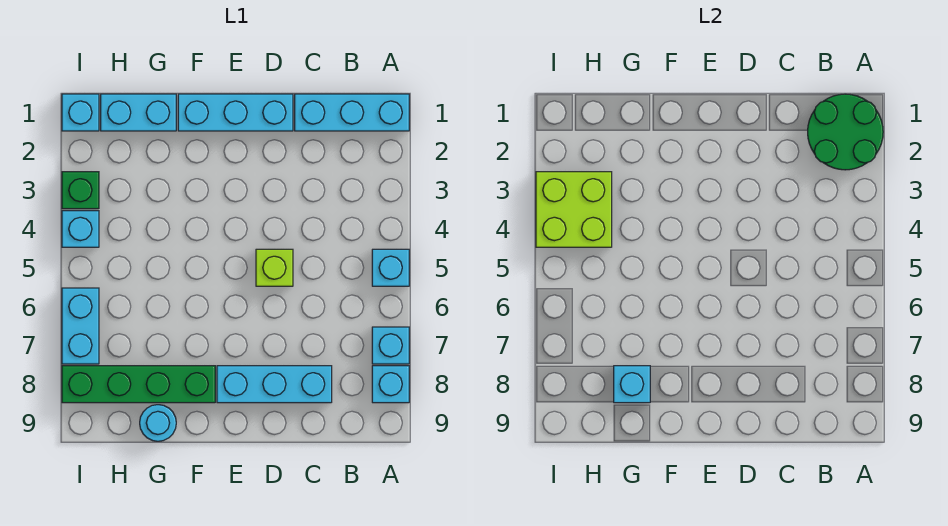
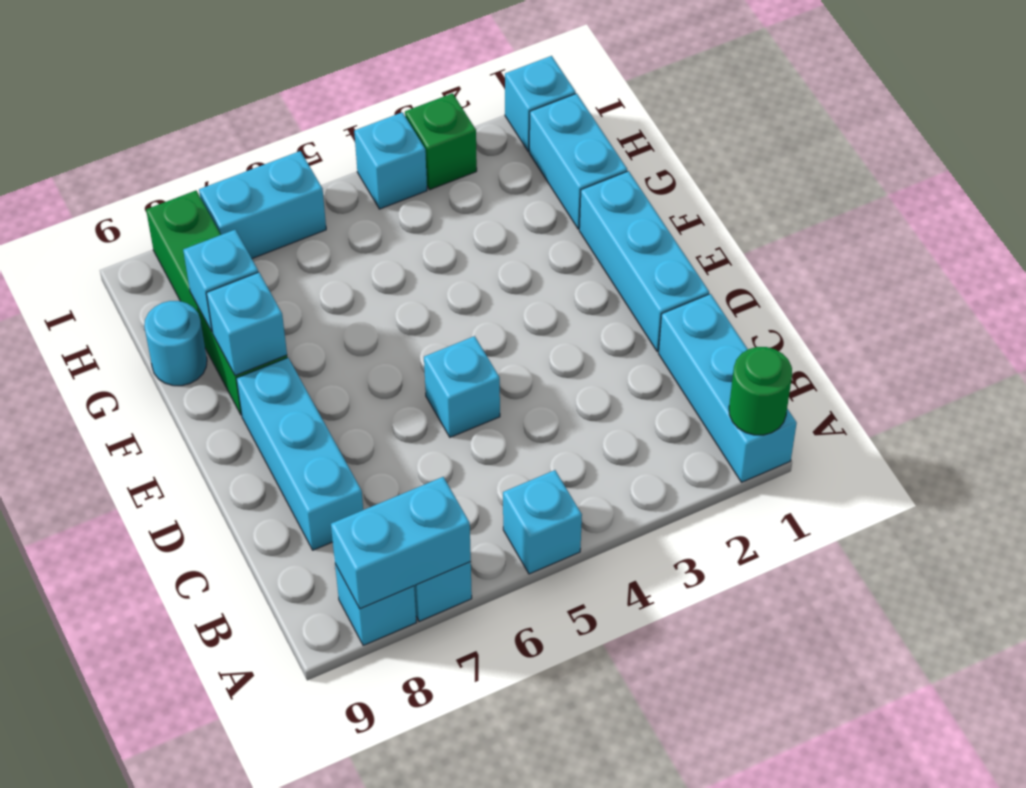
green 2x2 round brick [808,94,883,170] -> green 1x1 round brick [729,347,792,435]
none -> cyan 1x2 brick [331,477,471,609]
lime 1x1 brick [256,249,293,286] -> cyan 1x1 brick [424,336,500,437]
none -> cyan 1x1 brick [206,272,287,376]
lime 2x2 brick [536,172,612,247] -> none

